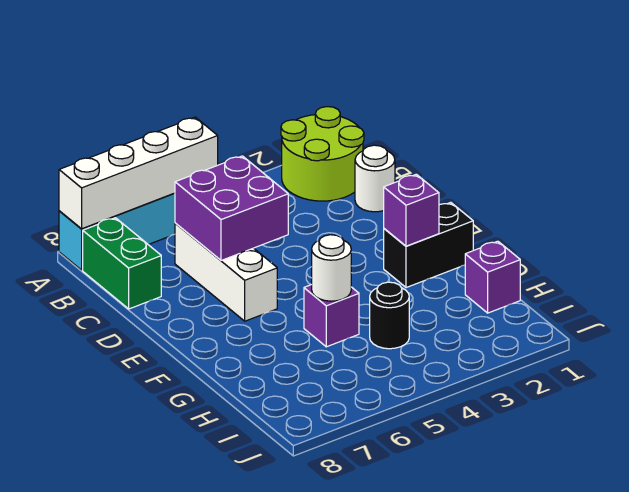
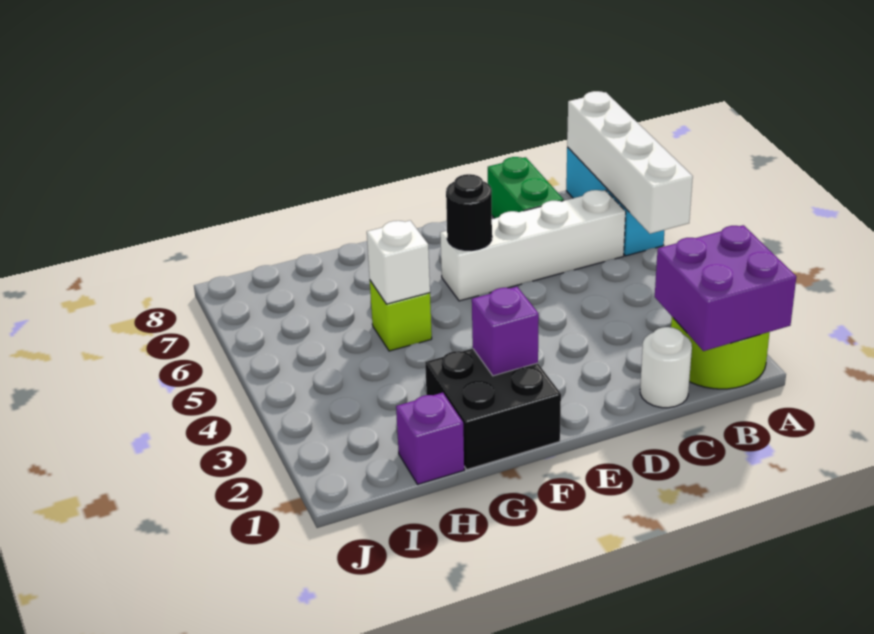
green 1x2 brick [83,218,161,309] -> green 1x2 brick turned to [488,157,564,218]
purple 2x2 brick [175,156,288,260] -> purple 2x2 brick moved to [655,225,796,351]
white 1x3 brick [175,223,277,321] -> white 1x4 brick [440,190,626,301]
black 1x2 brick [384,202,473,288] -> black 2x2 brick [425,349,561,469]
purple 1x1 brick [304,285,359,347] -> lime 1x1 brick [370,281,432,351]
white 1x1 round brick [312,235,351,301] -> white 1x1 brick [367,221,430,304]
black 1x1 round brick [370,282,409,349] -> black 1x1 round brick moved to [446,174,492,250]

